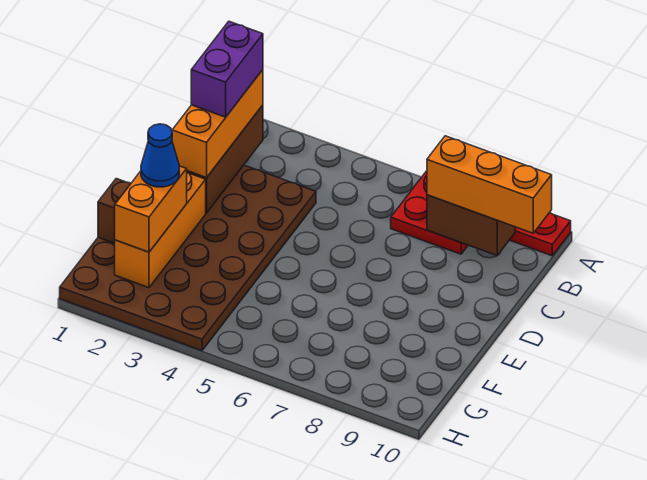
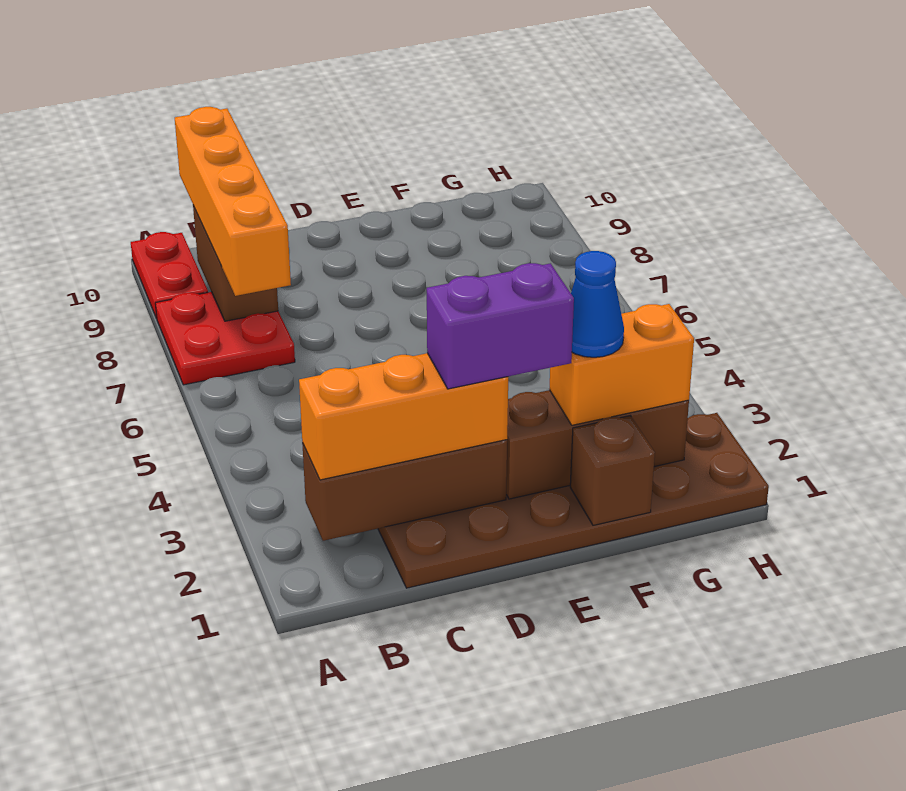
purple 1x2 brick [191,21,263,117] -> purple 1x2 brick moved to [427,263,574,389]
orange 1x3 brick [427,136,552,233] -> orange 1x4 brick [175,107,291,296]
brown 4x6 plate [60,165,316,351] -> brown 2x6 plate [378,413,769,588]
orange 1x3 brick [115,173,206,288] -> brown 1x3 brick [506,390,689,499]

